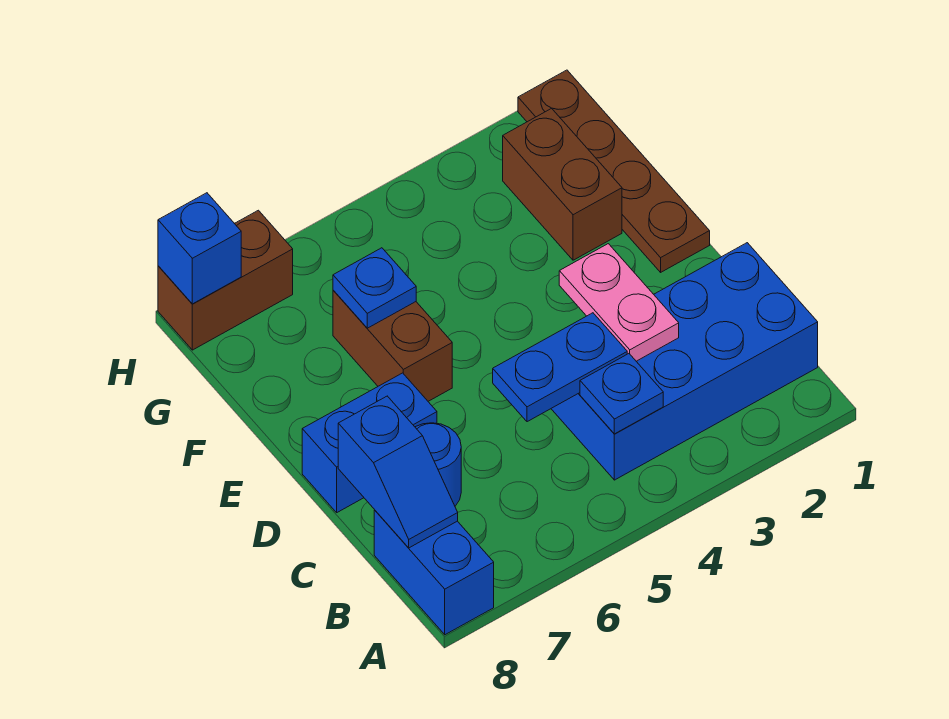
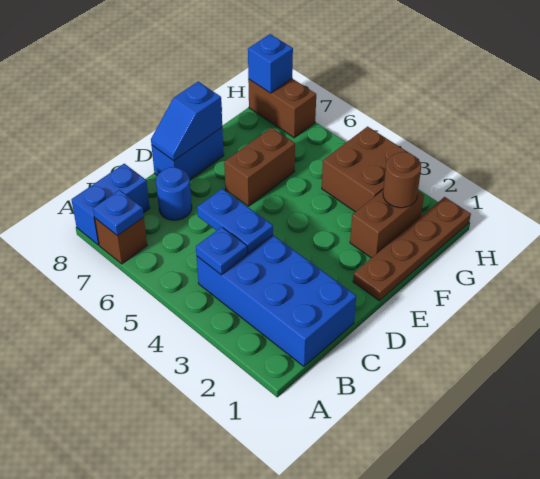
none -> brown 1x1 brick [95,218,147,264]
blue 1x2 slope [338,396,458,548] -> blue 1x2 slope moved to [151,82,222,161]
pink 1x2 plate [559,244,679,361] -> none
blue 1x2 brick [302,373,437,512] -> blue 1x2 brick turned to [151,128,224,179]
blue 1x1 plate [333,248,416,328] -> blue 1x1 plate moved to [93,190,144,236]
none -> brown 1x1 round brick [383,152,421,208]
none -> brown 2x2 brick [322,127,409,212]

